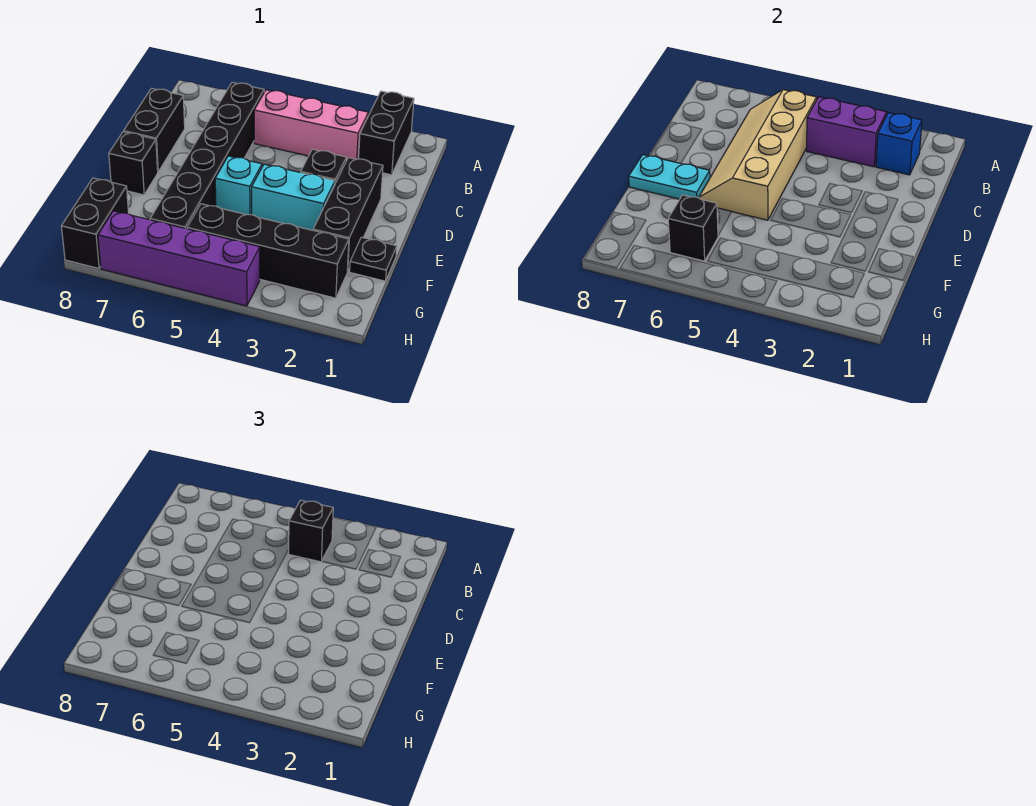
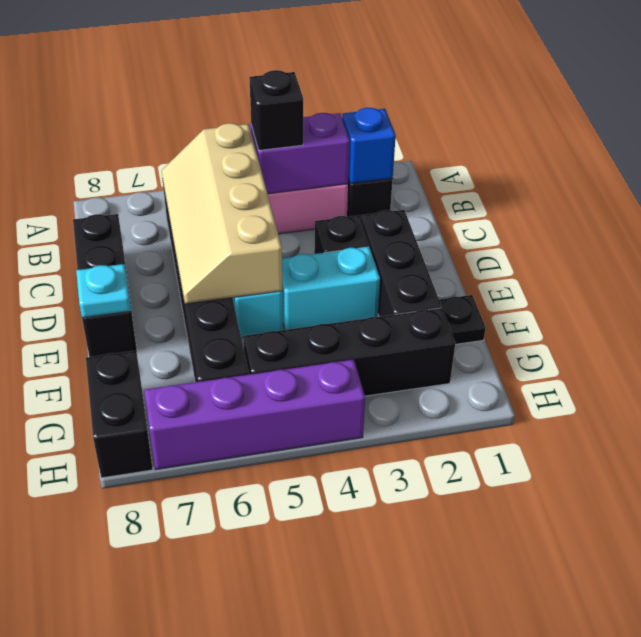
cyan 1x2 plate [629,155,710,199] -> cyan 1x1 plate [76,264,131,318]
black 1x1 brick [668,195,718,261] -> none

